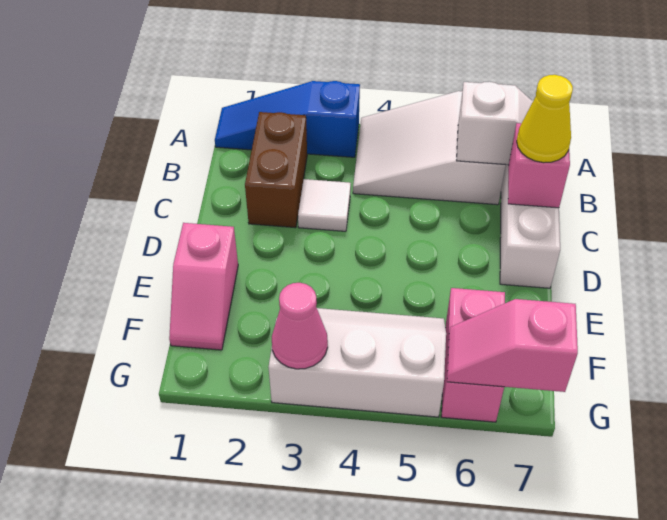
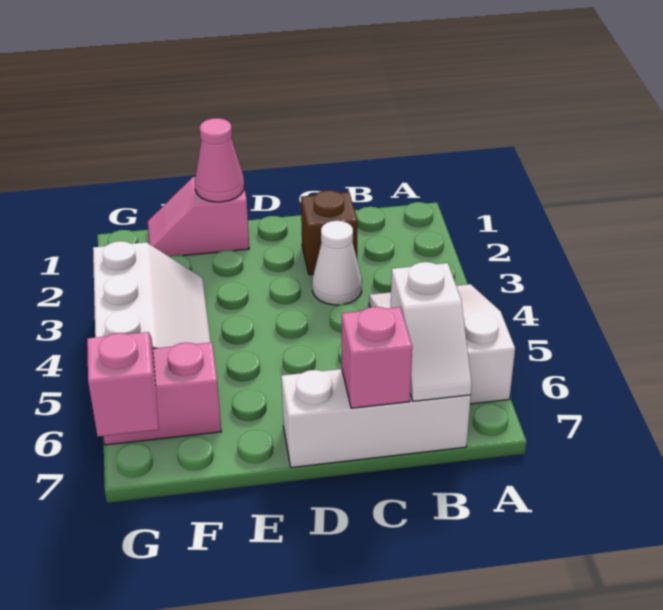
blue 1x3 slope [215,81,360,157] -> none
brown 1x2 brick [245,112,307,228] -> brown 1x1 brick [301,190,358,275]
white 1x1 tile [298,179,351,231] -> white 1x1 cone [312,221,362,305]
yellow 1x1 cone [517,75,573,163] -> none
pink 1x1 cone [272,283,328,369] -> pink 1x1 cone moved to [195,118,244,202]

